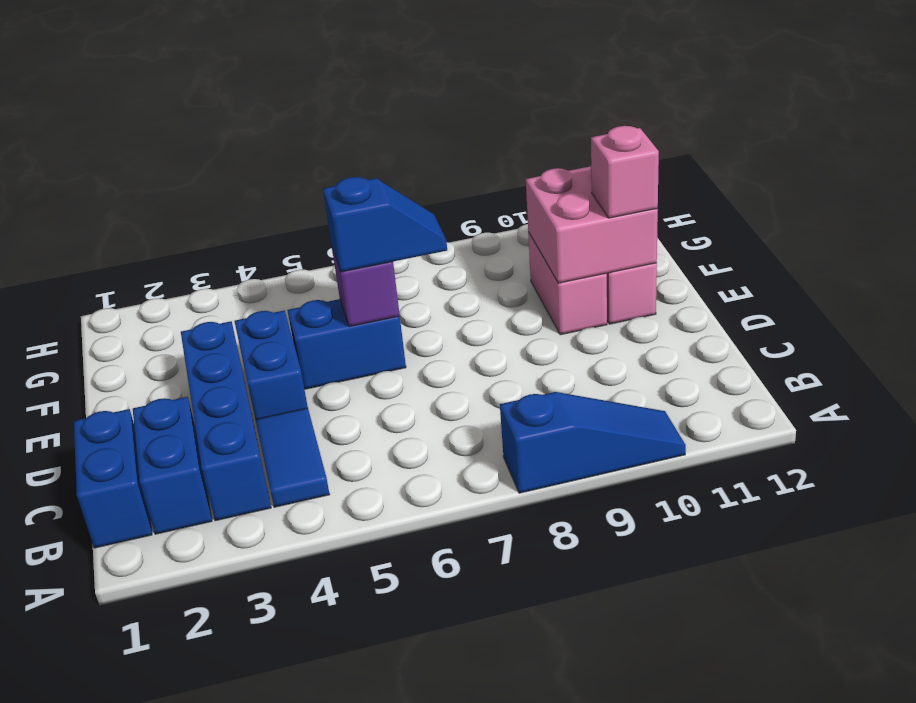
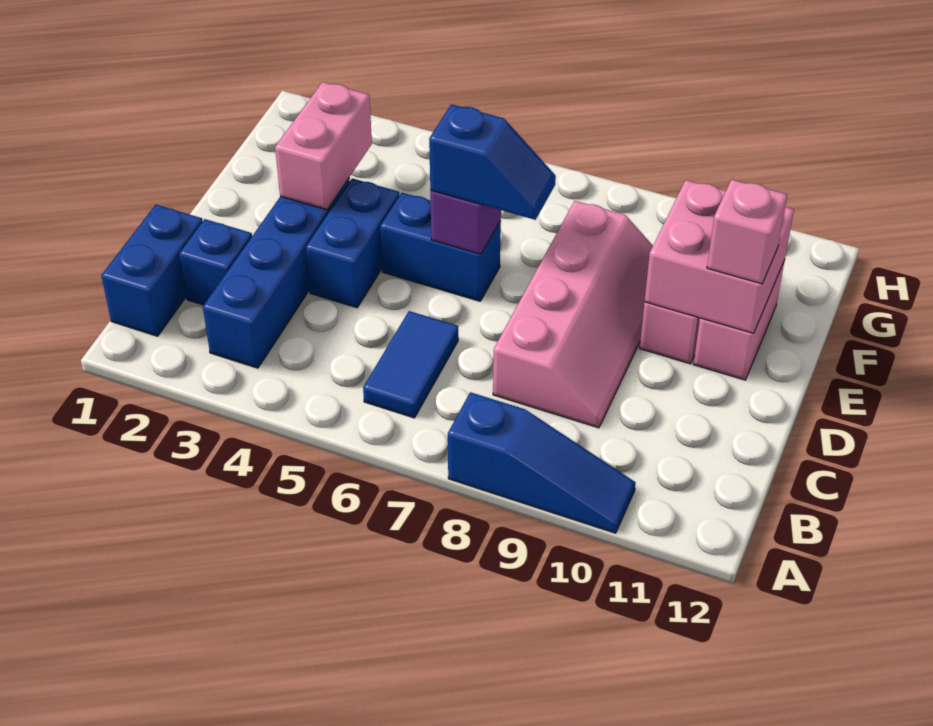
blue 1x2 brick [133,397,212,534] -> blue 1x1 brick [179,219,252,305]
blue 1x2 tile [255,408,330,507] -> blue 1x2 tile moved to [363,311,458,418]
none -> pink 2x4 slope [493,201,653,428]
none -> pink 1x2 brick [275,82,372,210]

